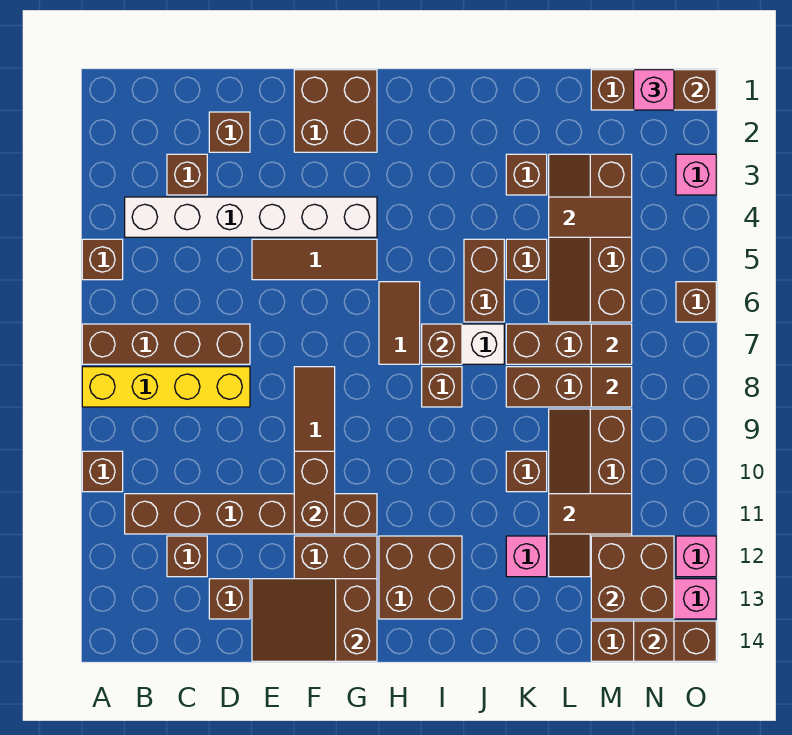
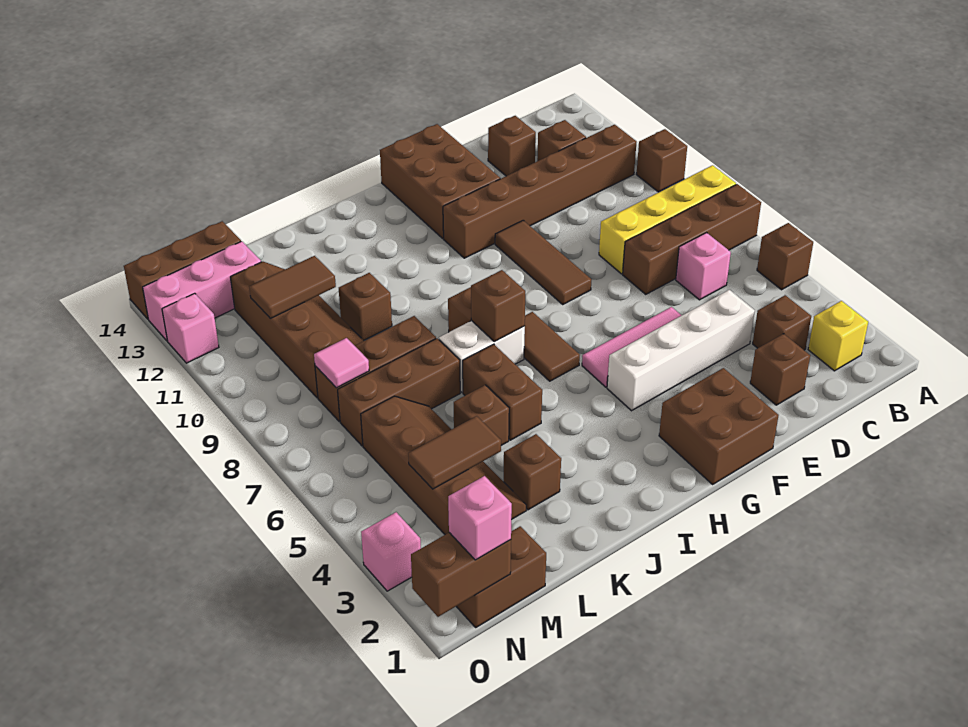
none -> yellow 1x1 brick [808,301,868,371]
white 1x6 brick [125,197,377,237] -> white 1x4 brick [607,290,755,411]
brown 1x3 tile [252,239,377,280] -> pink 1x3 tile [582,307,682,387]
brown 2x3 slope [252,579,377,661] -> none
brown 1x2 brick [294,451,335,534] -> none
brown 2x2 brick [379,536,462,619] -> none
pink 1x1 brick [506,536,547,577] -> pink 1x1 brick moved to [676,233,731,300]
brown 1x1 tile [591,324,632,364] -> none
brown 1x1 tile [591,367,632,407] -> pink 1x1 tile [314,338,369,388]
brown 2x2 brick [591,536,674,619] -> none
brown 1x1 brick [634,621,674,661] -> none
brown 1x1 brick [676,282,716,322] -> none

